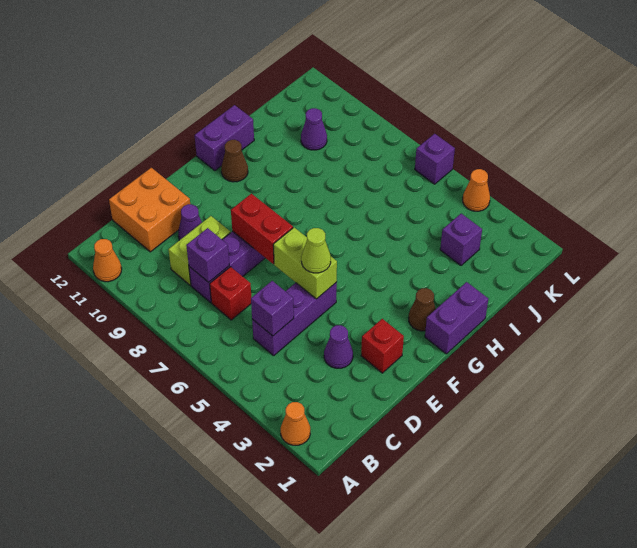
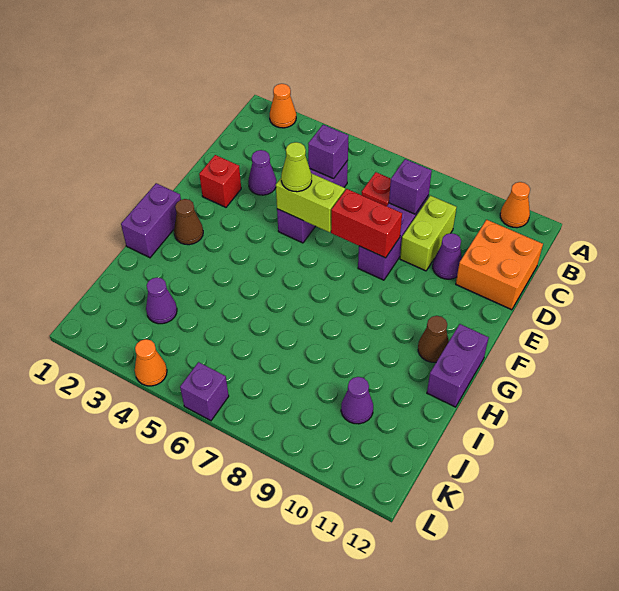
purple 1x1 brick [440,214,482,266] -> purple 1x1 cone [146,277,177,324]

